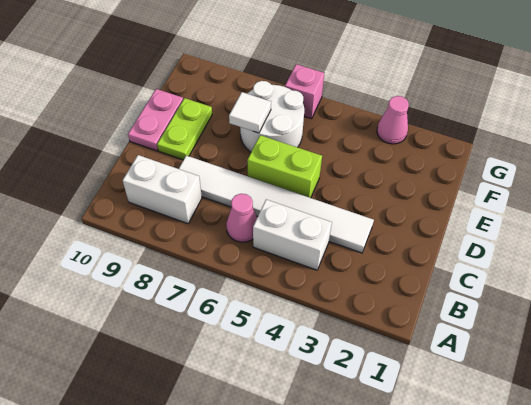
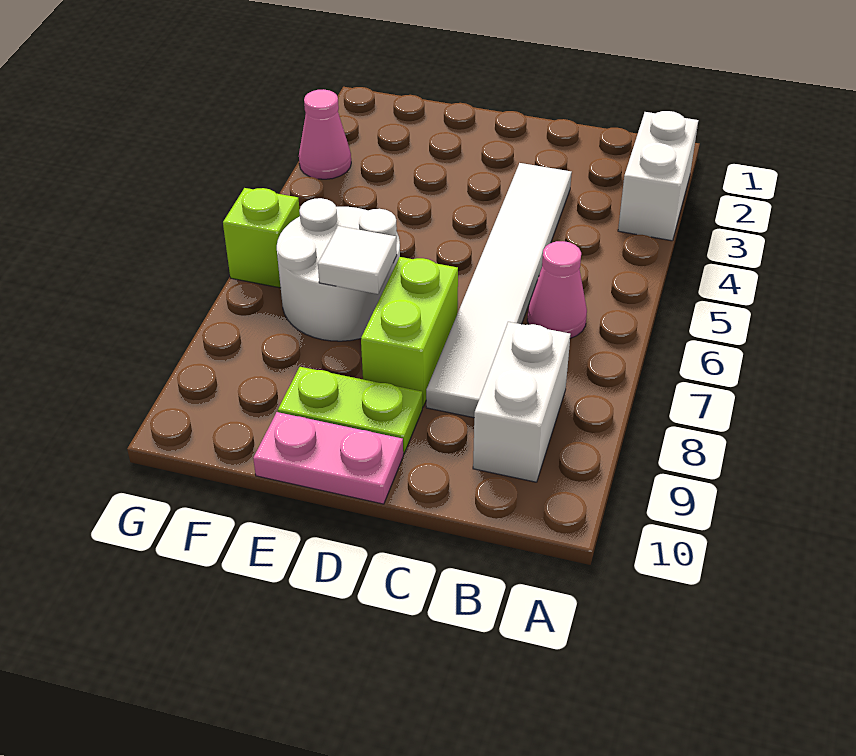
white 1x2 brick [253,199,332,270] -> white 1x2 brick moved to [618,111,698,241]
lime 1x2 brick [247,135,322,198] -> lime 1x2 brick moved to [361,257,458,407]
pink 1x1 brick [285,64,324,119] -> lime 1x1 brick [223,188,300,288]

